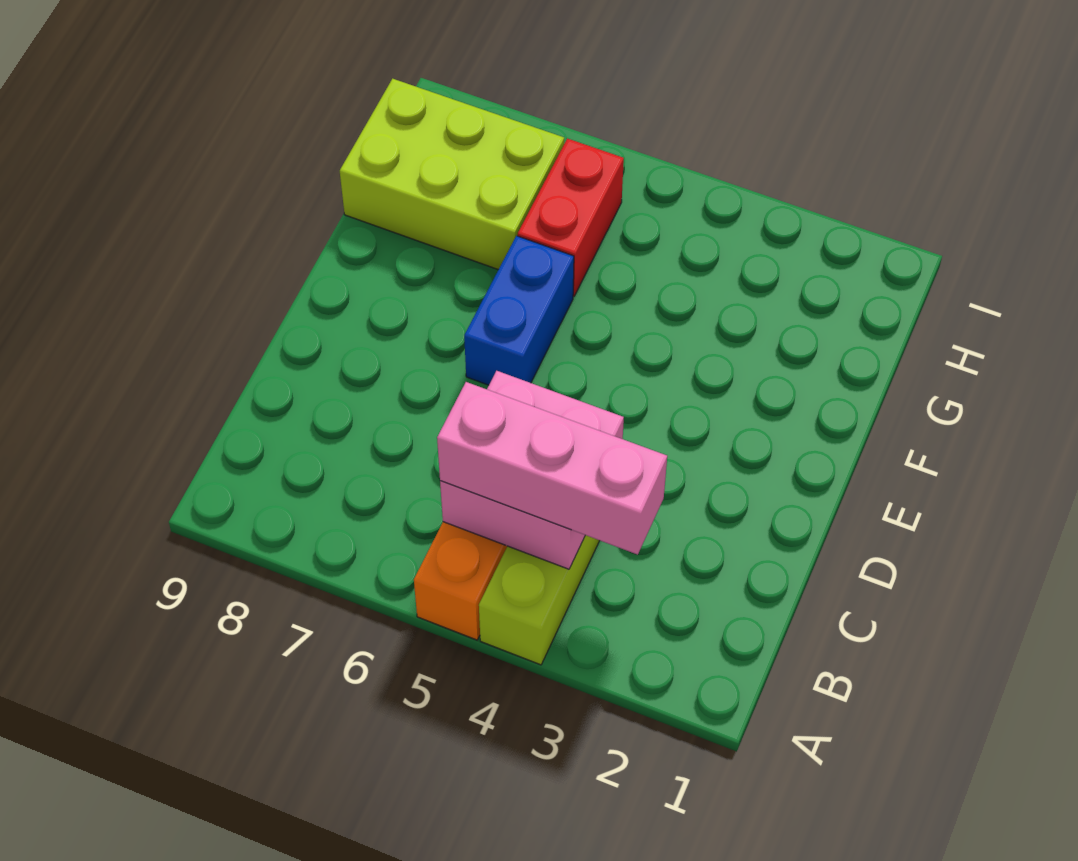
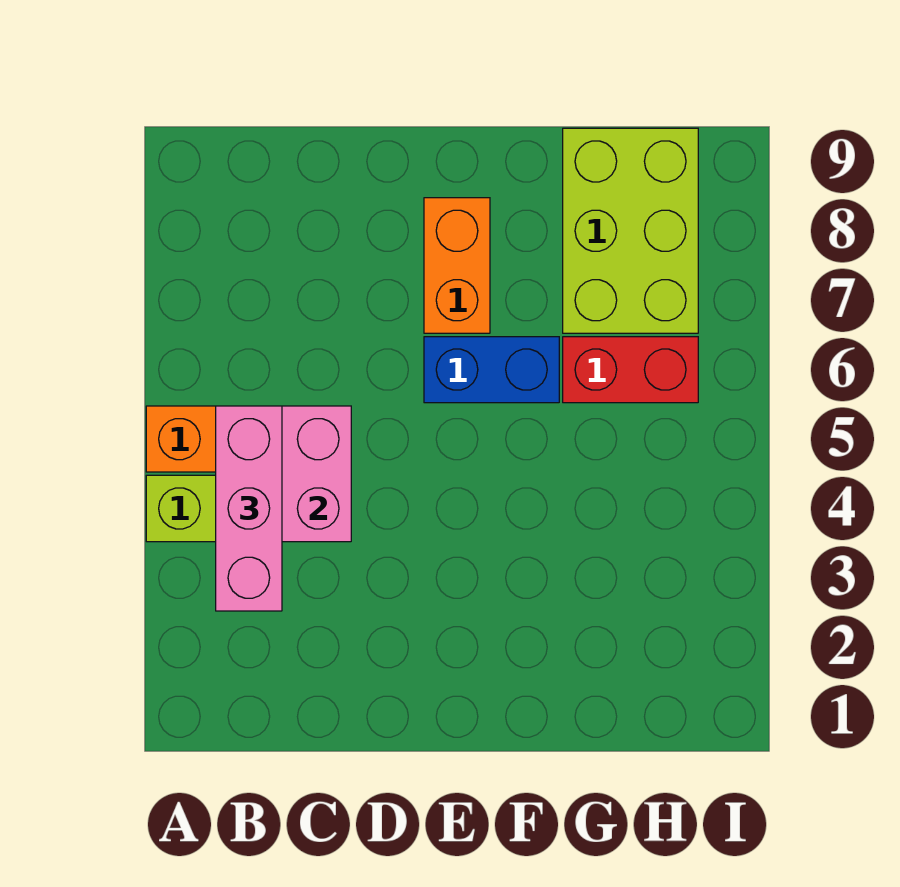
none -> orange 1x2 brick [424,198,490,333]

